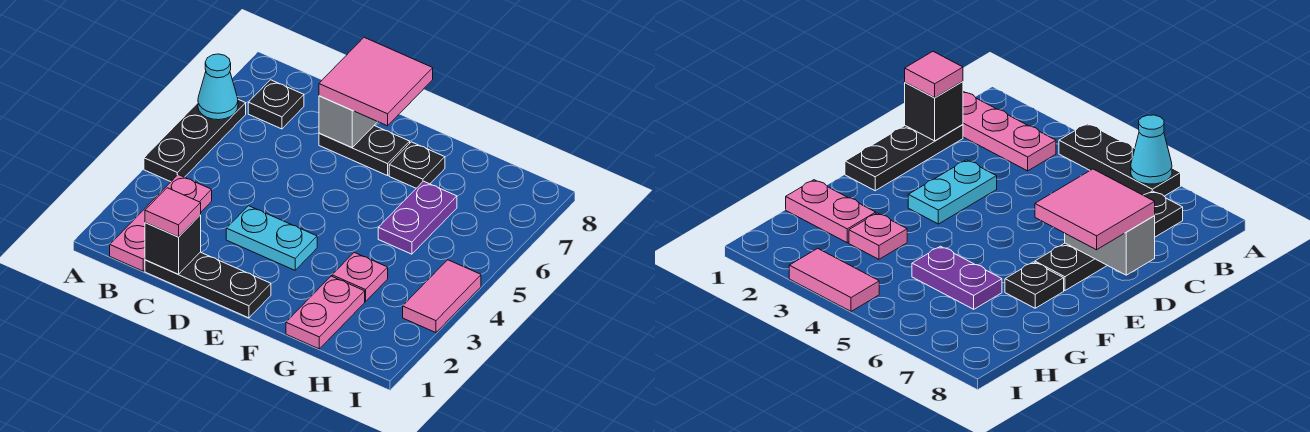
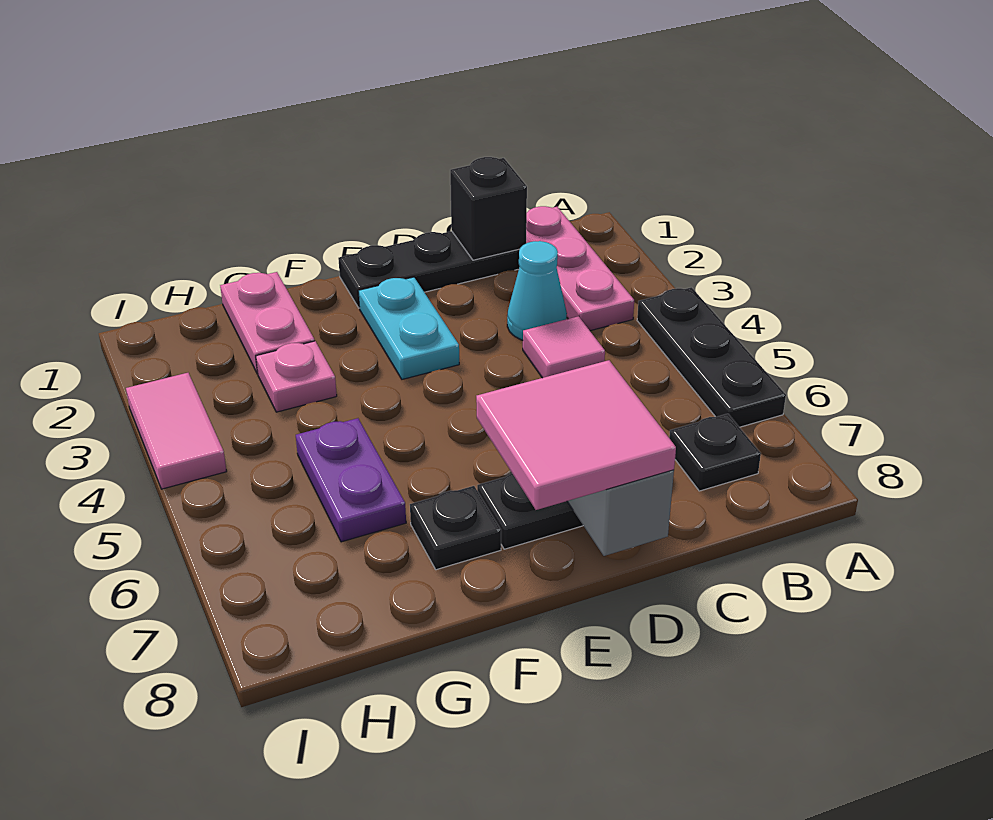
cyan 1x1 cone [198,54,238,120] -> cyan 1x1 cone moved to [507,241,567,340]
pink 1x1 tile [145,188,201,237] -> pink 1x1 tile moved to [523,316,605,378]
cyan 1x2 plate [226,206,317,270] -> cyan 1x2 plate turned to [358,277,459,379]

